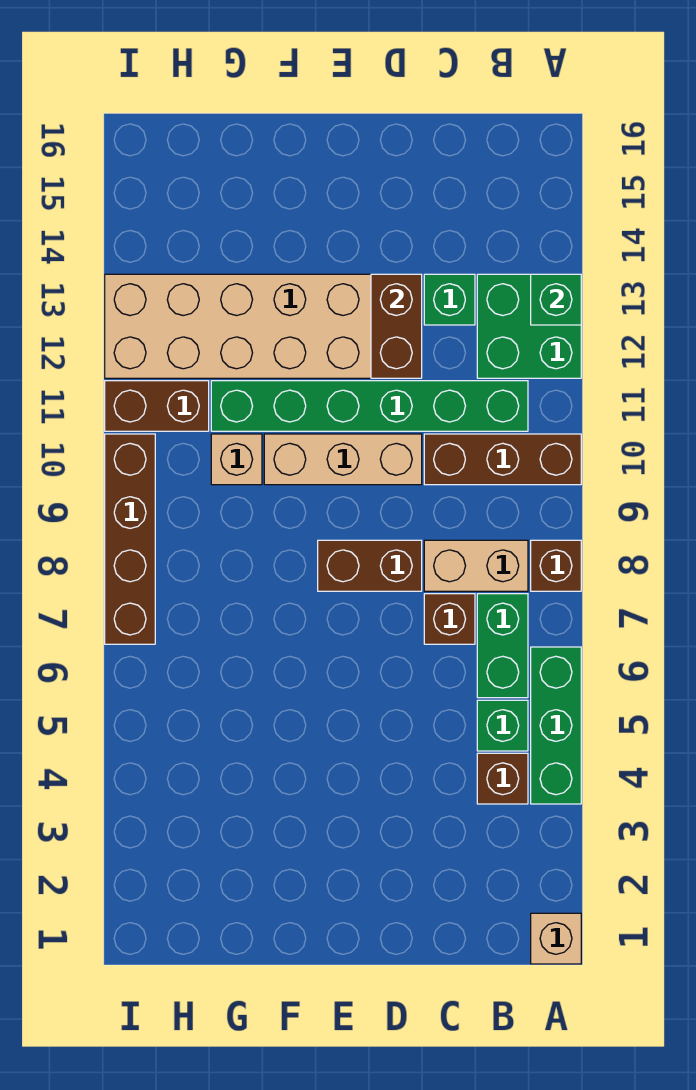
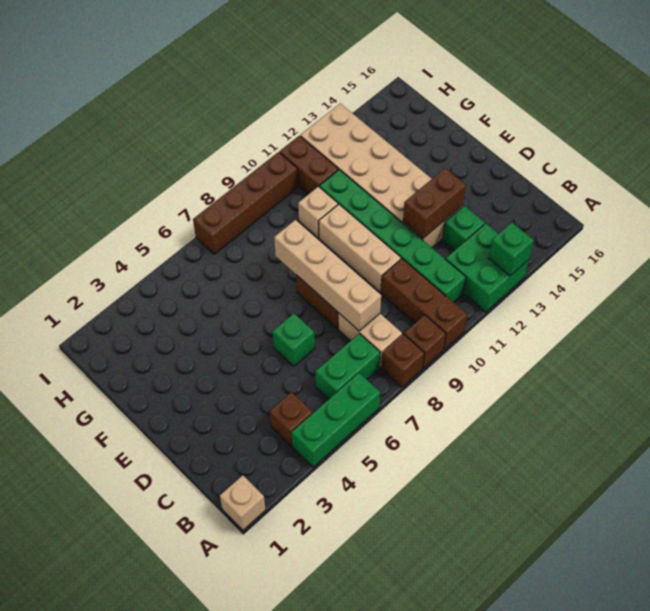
green 1x1 brick [477,700,528,751] -> green 1x1 brick moved to [273,314,315,366]
brown 1x1 brick [424,594,475,644] -> brown 1x1 brick moved to [404,315,446,368]
none -> tan 1x4 brick [274,220,381,331]

